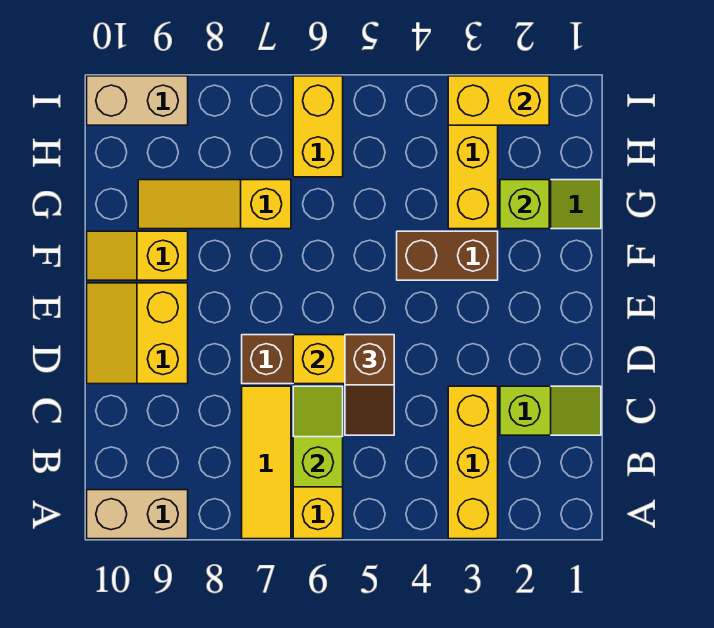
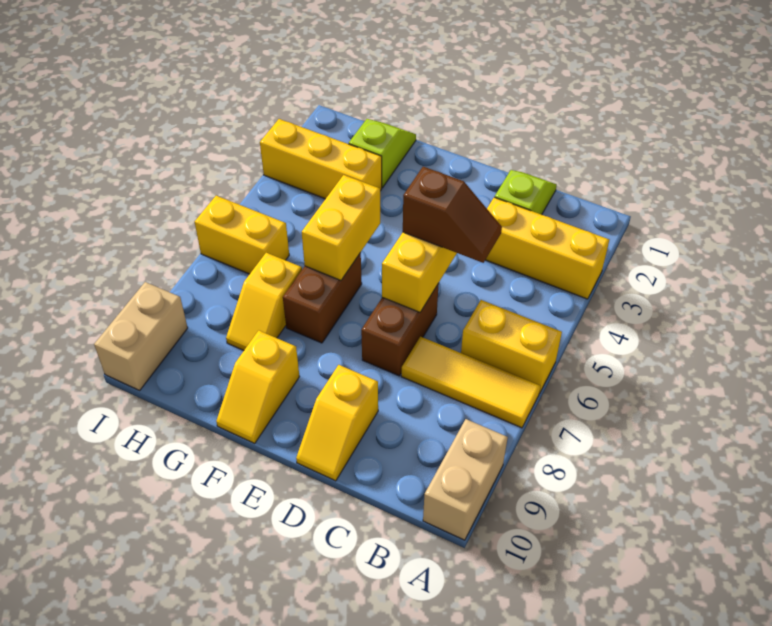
lime 1x2 slope [293,386,343,487] -> none
yellow 2x2 slope [87,283,188,384] -> yellow 1x2 slope [296,365,378,481]
brown 1x2 brick [397,231,498,280] -> brown 1x2 brick moved to [283,253,362,343]
lime 1x1 brick [500,180,549,229] -> none
yellow 1x3 slope [138,180,291,229] -> yellow 1x2 slope [226,253,302,350]
yellow 1x2 brick [448,76,549,125] -> yellow 1x2 brick moved to [302,175,380,280]

